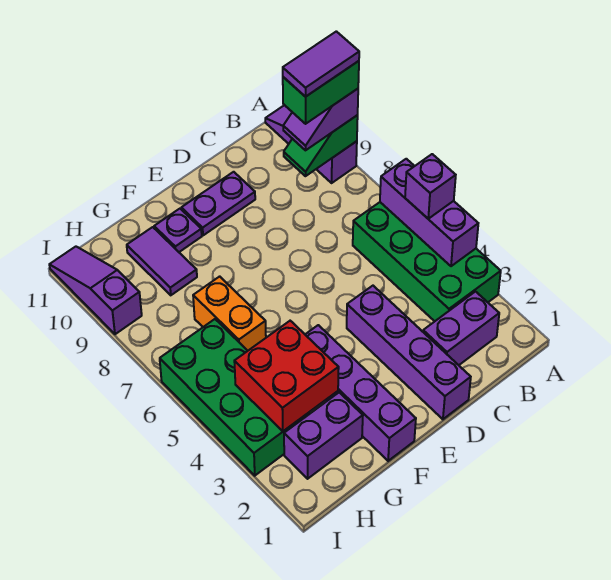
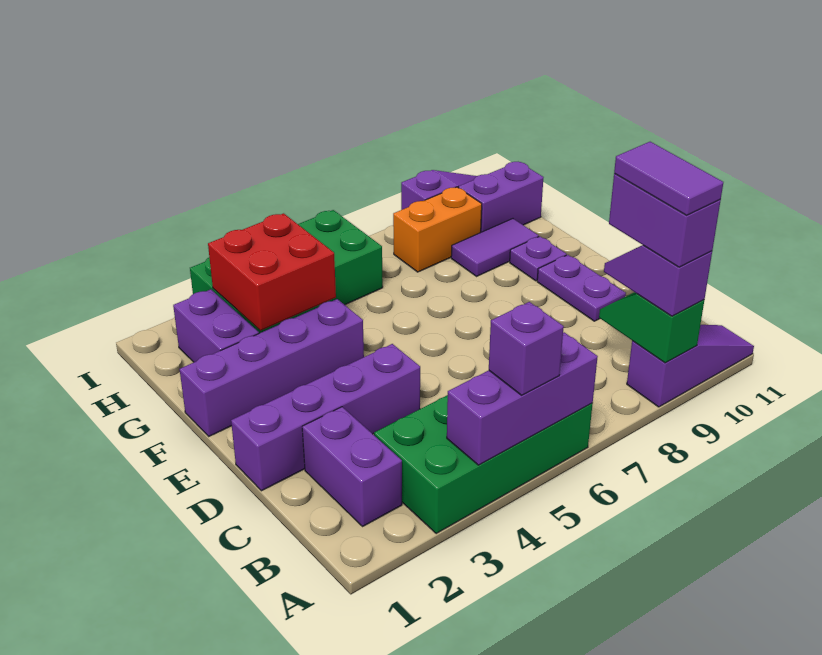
green 1x2 brick [283,61,359,124] -> purple 1x2 brick [609,174,721,267]
orange 1x2 brick [193,276,266,351] -> orange 1x2 brick moved to [393,187,482,272]
none -> purple 1x2 brick [458,162,544,232]

